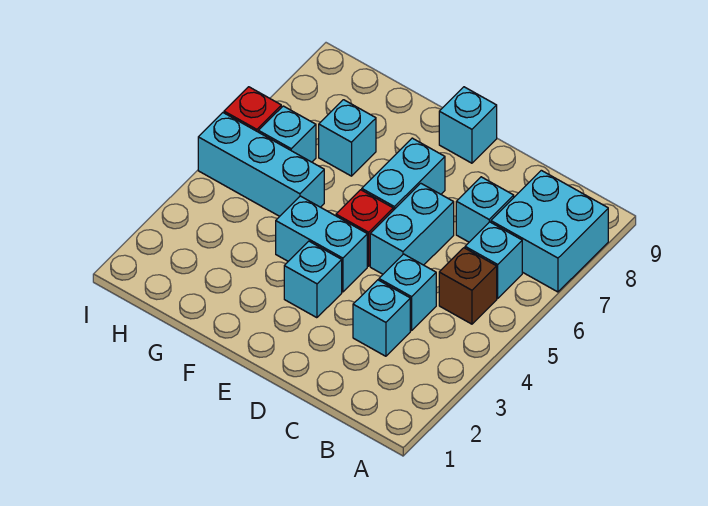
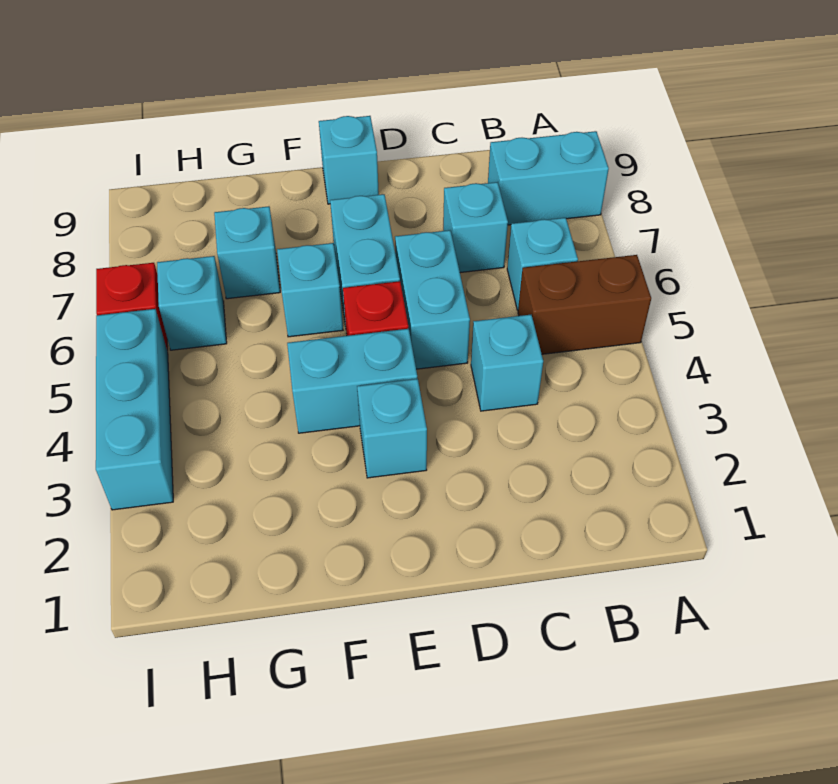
cyan 2x2 brick [491,170,608,292] -> cyan 1x2 brick [488,131,609,225]
brown 1x1 brick [439,248,497,324] -> brown 1x2 brick [518,255,651,354]
cyan 1x1 brick [353,280,410,356] -> cyan 1x1 brick moved to [277,243,343,337]
cyan 1x3 brick [198,113,324,216] -> cyan 1x3 brick turned to [96,309,173,510]

